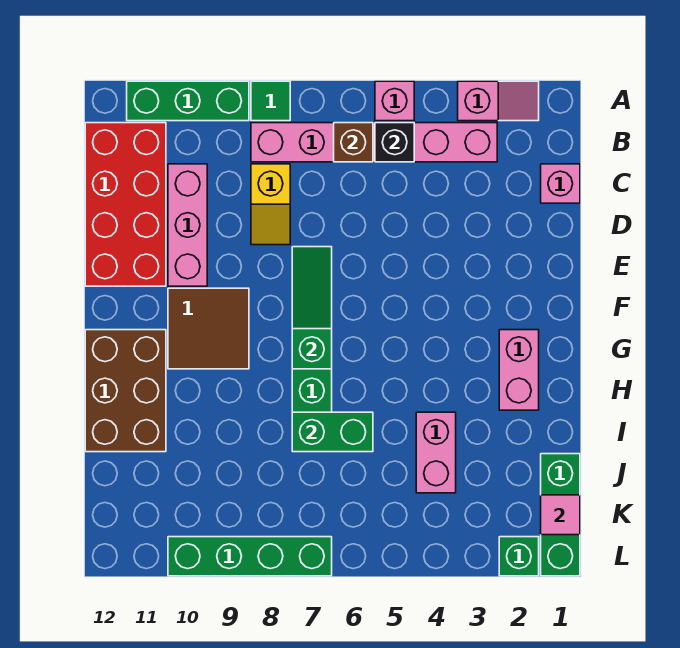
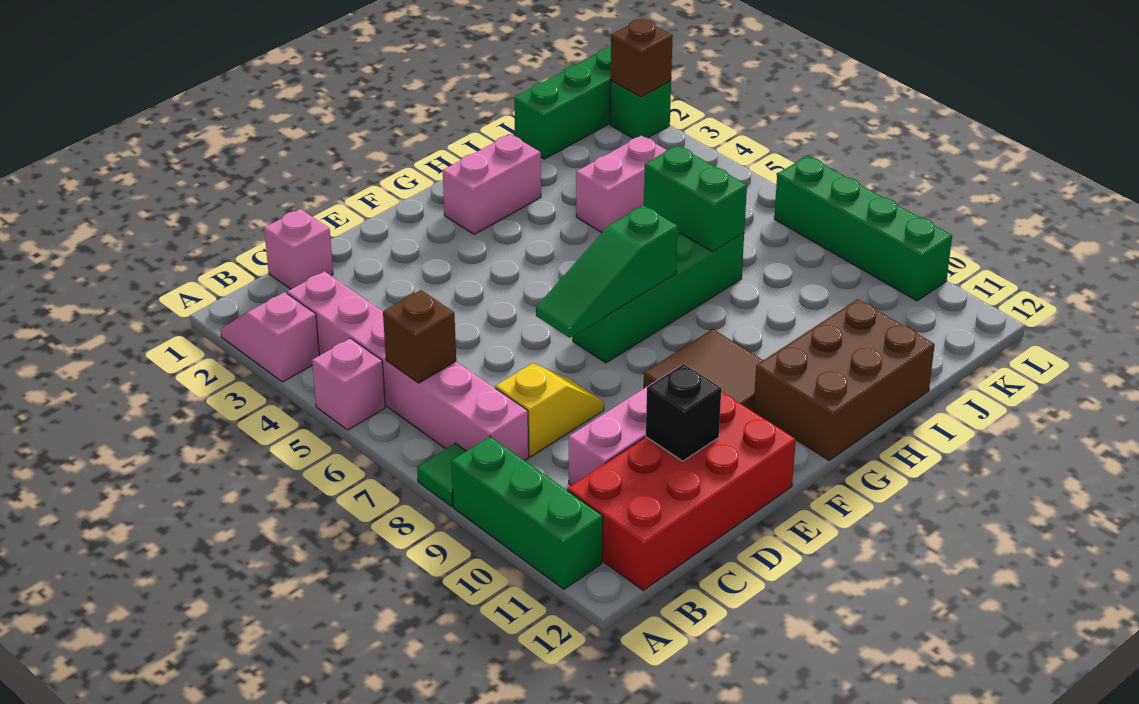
black 1x1 brick [375,123,414,162] -> black 1x1 brick moved to [646,364,721,461]
pink 1x1 tile [541,495,580,535] -> none
none -> brown 1x1 brick [611,19,673,97]

